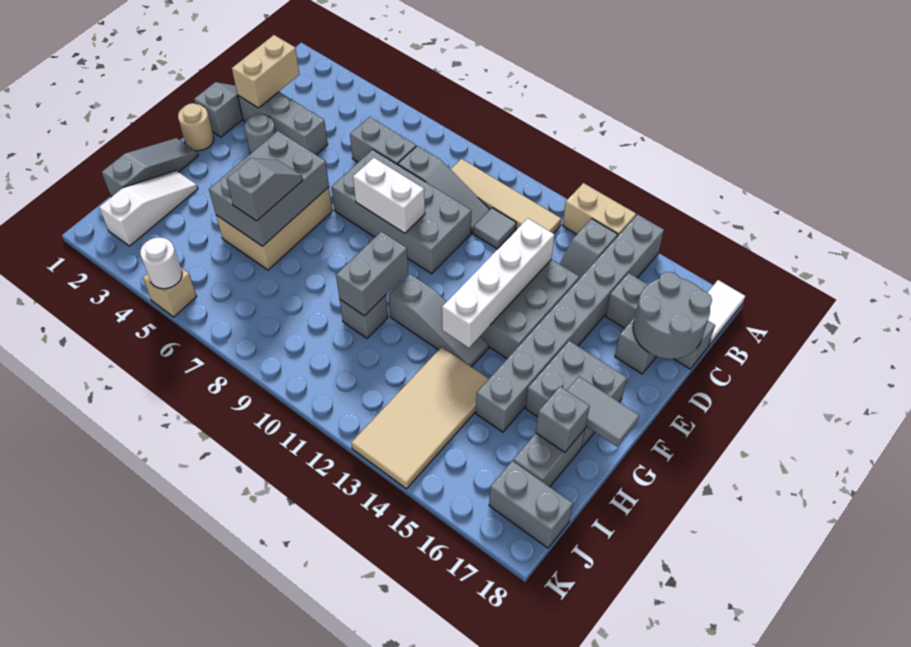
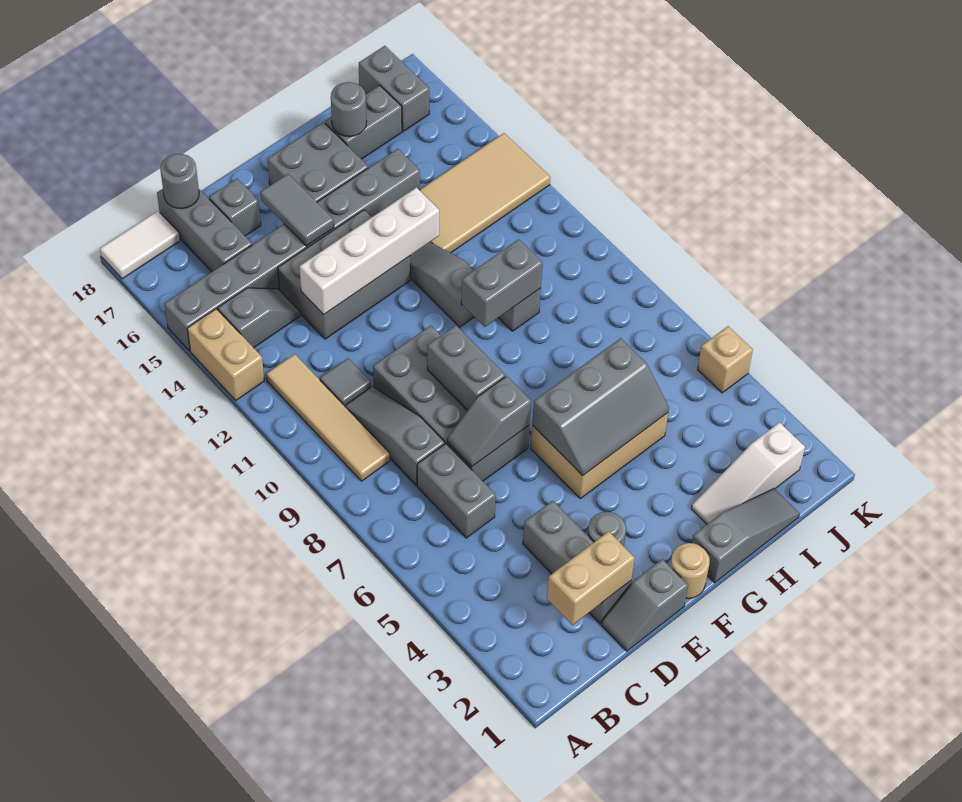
grey 2x2 round brick [633,272,712,359] -> grey 1x1 round brick [160,154,199,209]
white 1x2 brick [353,158,425,233] -> grey 1x2 brick [427,325,505,410]
grey 2x3 brick [209,131,329,246] -> grey 2x3 slope [532,338,669,476]
grey 1x3 slope [102,138,198,197] -> grey 1x3 slope turned to [692,489,799,583]
grey 1x2 slope [226,158,303,221] -> grey 1x2 slope moved to [447,376,531,467]
grey 1x2 tile [567,376,639,447] -> grey 1x2 tile moved to [260,174,334,246]
grey 1x1 brick [536,387,590,452] -> grey 1x1 round brick [331,82,367,137]
white 1x1 round brick [140,238,182,289] -> none

